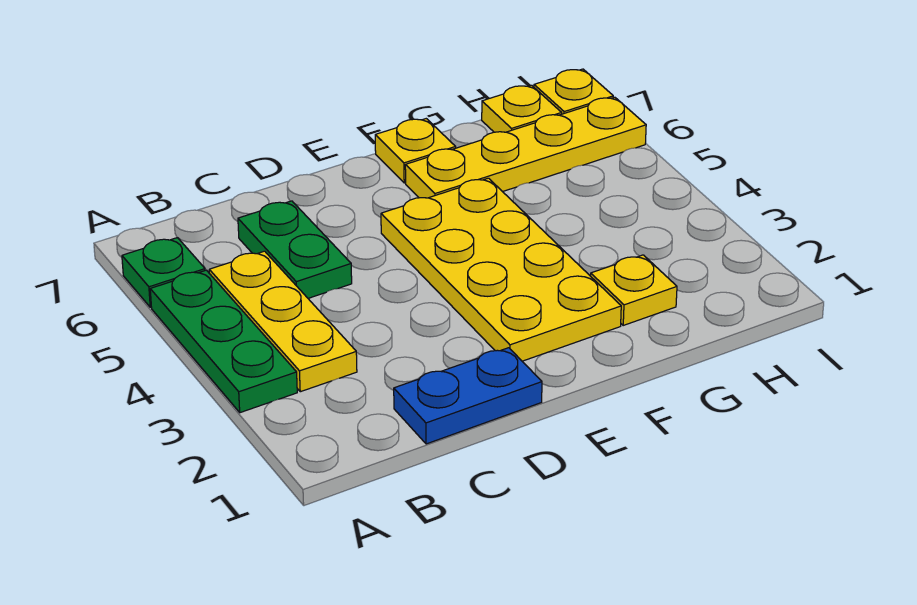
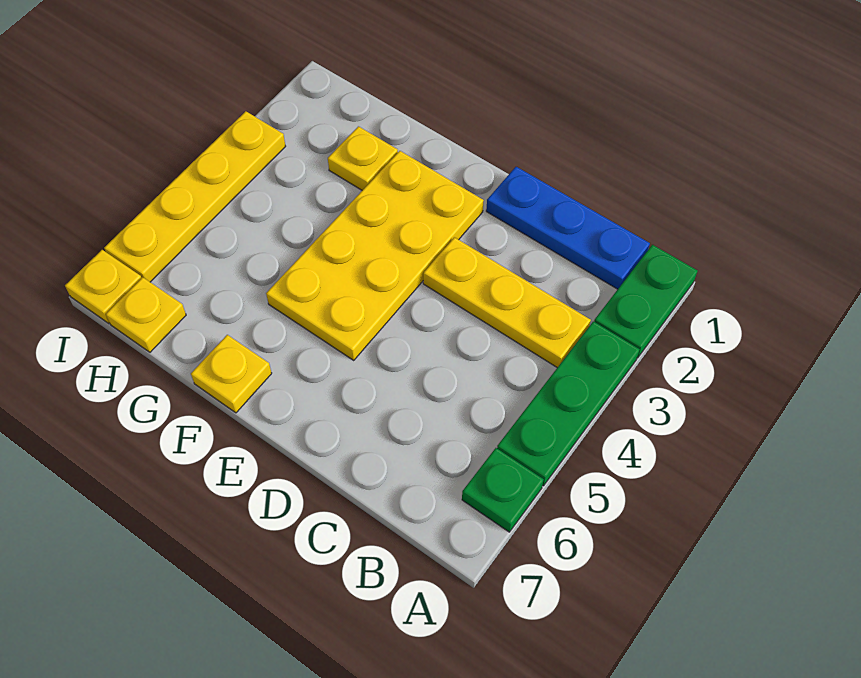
yellow 1x3 plate [209,251,357,392] -> yellow 1x3 plate turned to [423,237,591,368]
blue 1x2 plate [394,348,542,444] -> blue 1x3 plate [486,167,650,289]
green 1x2 plate [238,201,352,298] -> green 1x2 plate moved to [594,245,697,358]
yellow 1x4 plate [405,97,646,198] -> yellow 1x4 plate turned to [104,111,286,282]

